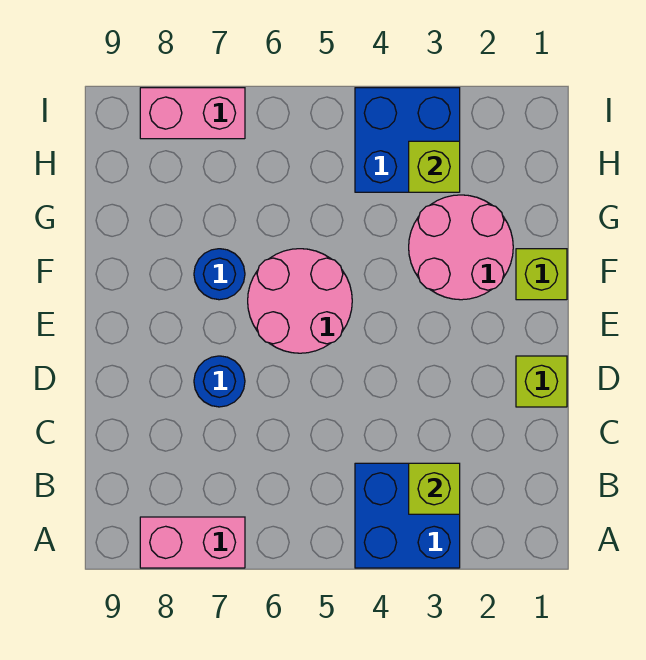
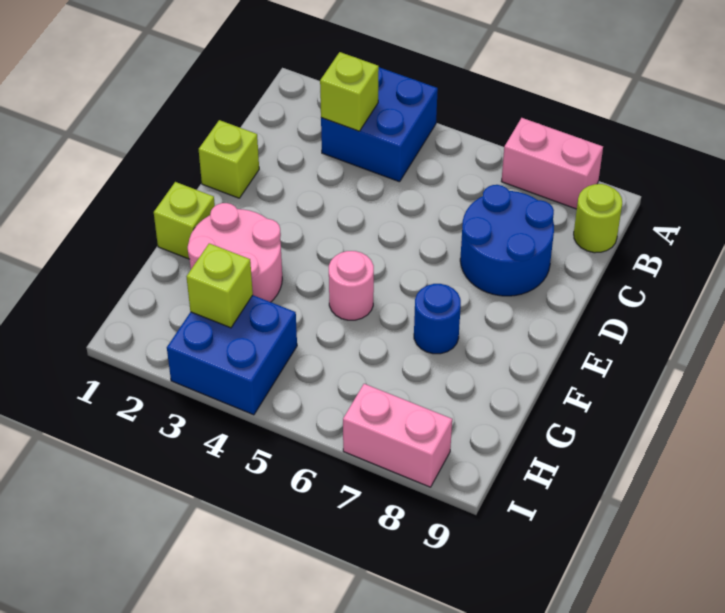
none -> lime 1x1 round brick [574,184,622,253]
blue 1x1 round brick [194,356,245,407] -> blue 2x2 round brick [460,185,554,296]
pink 2x2 round brick [248,249,352,353] -> pink 1x1 round brick [329,251,374,320]

